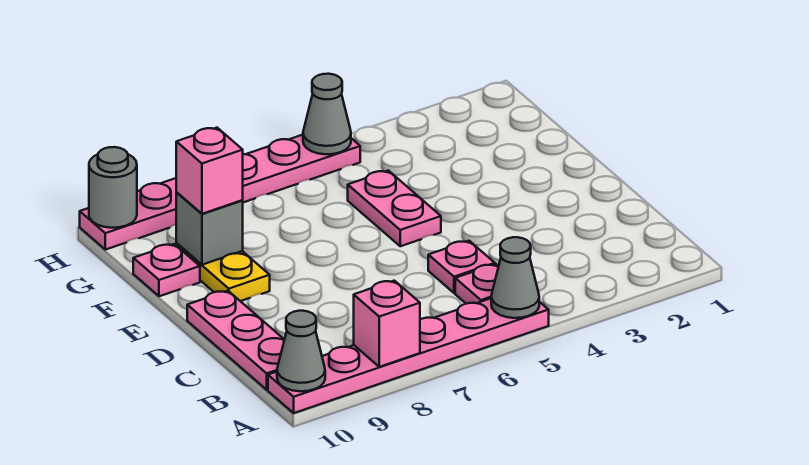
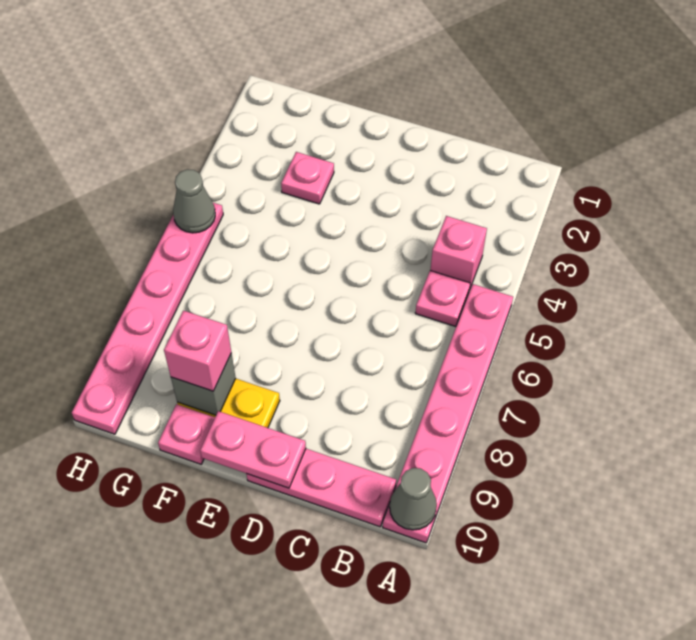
grey 1x1 cone [491,237,539,318] -> none
pink 1x1 brick [354,281,420,367] -> pink 1x1 brick moved to [430,216,487,290]
pink 1x1 plate [428,241,495,293] -> pink 1x1 plate moved to [281,152,334,204]
pink 1x2 plate [348,171,441,246] -> pink 1x2 plate moved to [200,411,306,488]
grey 1x1 round brick [89,147,137,228] -> none

